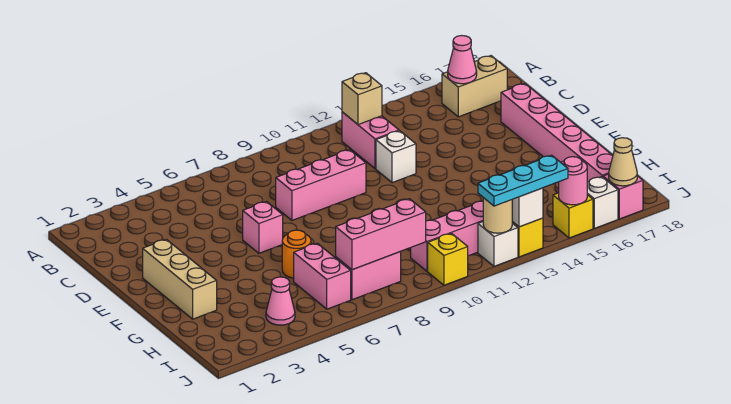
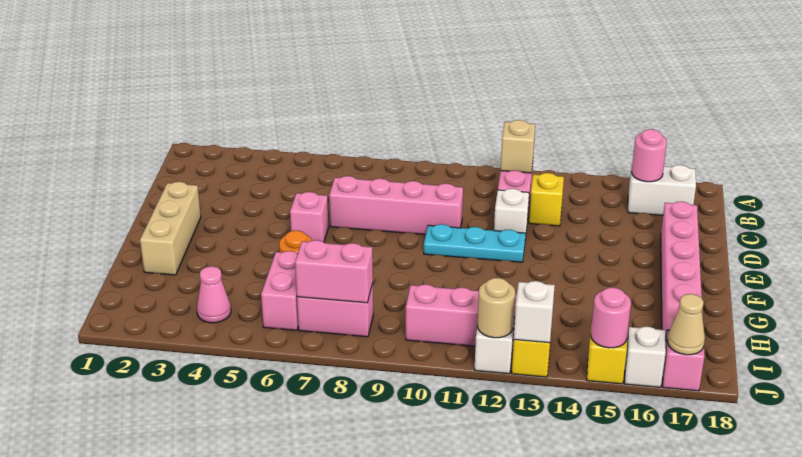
tan 1x2 brick [442,56,507,117] -> white 1x2 brick [628,165,696,215]
pink 1x1 cone [448,36,477,84] -> pink 1x1 round brick [632,129,667,182]
pink 1x3 brick [276,150,366,220] -> pink 1x4 brick [329,176,463,235]
pink 1x3 brick [336,199,426,270] -> pink 1x2 brick [295,240,373,303]
yellow 1x1 brick [428,233,468,285] -> yellow 1x1 brick moved to [529,173,564,226]
cyan 1x3 plate [478,155,568,206] -> cyan 1x3 plate moved to [424,224,526,262]

